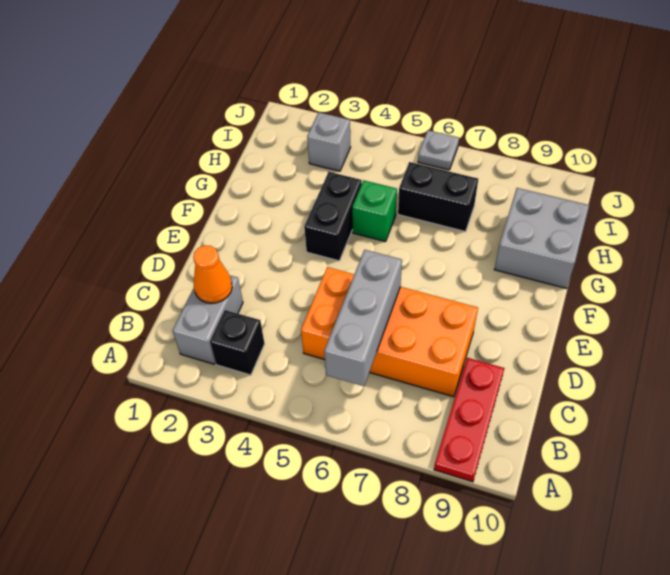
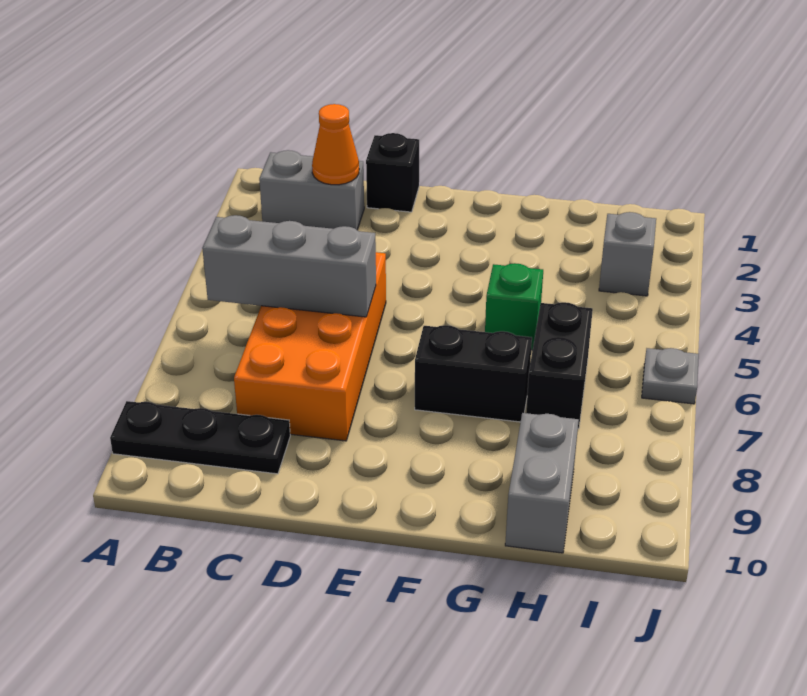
red 1x3 plate [434,358,504,482] -> black 1x3 plate [110,401,290,474]
black 1x1 brick [210,310,265,375] -> black 1x1 brick moved to [366,133,419,212]
black 1x2 brick [304,172,362,261] -> black 1x2 brick moved to [415,325,532,422]
grey 2x2 brick [494,188,589,288] -> grey 1x2 brick [505,413,579,553]

